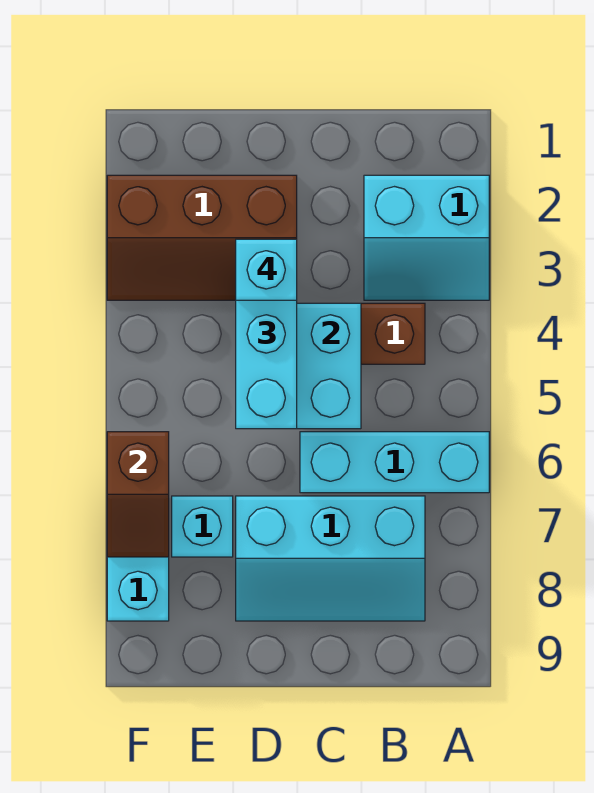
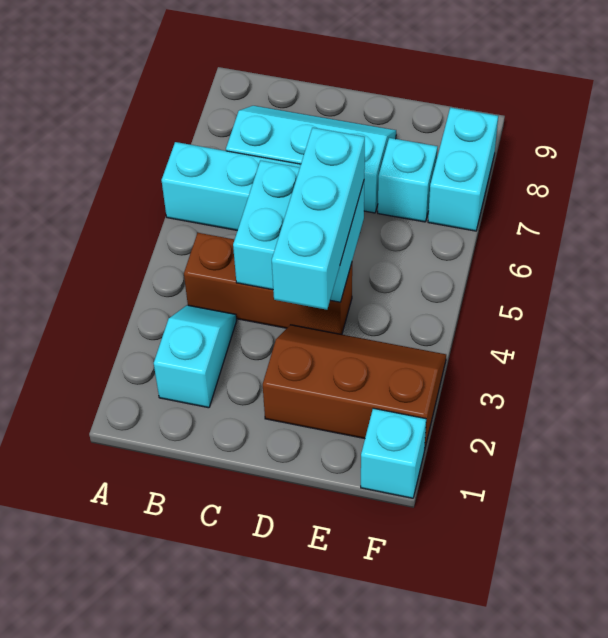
cyan 2x2 slope [364,175,489,300] -> cyan 1x2 slope [154,305,236,408]
cyan 1x1 brick [236,239,297,300] -> cyan 1x1 brick moved to [361,408,426,498]
brown 1x2 slope [107,432,169,557] -> none

